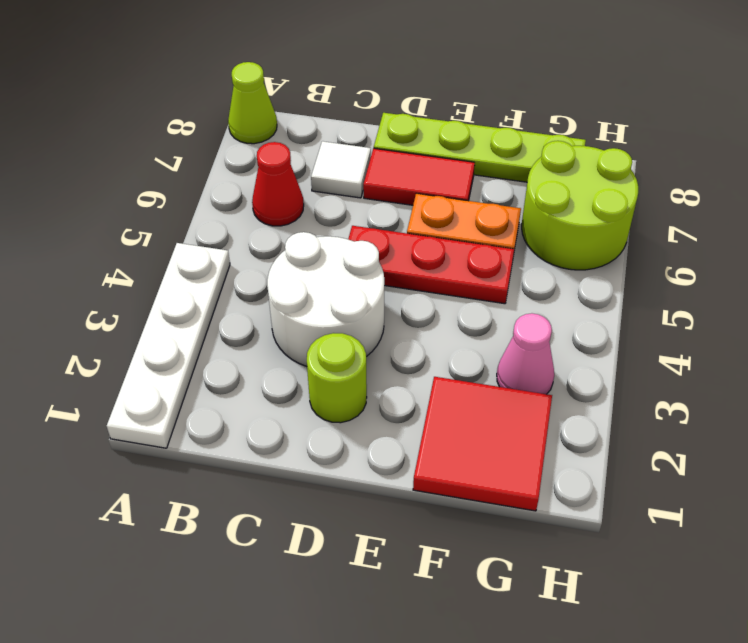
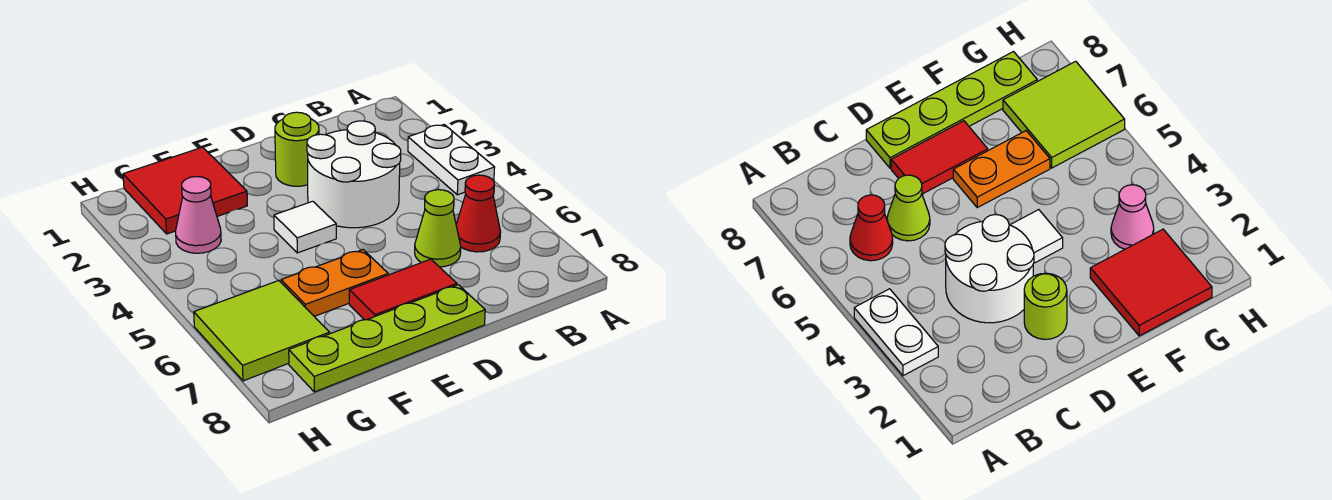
white 1x4 plate [107,243,230,448] -> white 1x2 plate [408,125,495,195]
lime 1x1 cone [228,62,277,144] -> lime 1x1 cone moved to [415,190,461,267]
white 1x1 tile [311,141,371,198] -> white 1x1 tile moved to [274,201,336,253]
red 1x3 plate [348,226,514,304] -> none
lime 2x2 round brick [522,141,638,270] -> lime 2x2 tile [194,281,330,381]

